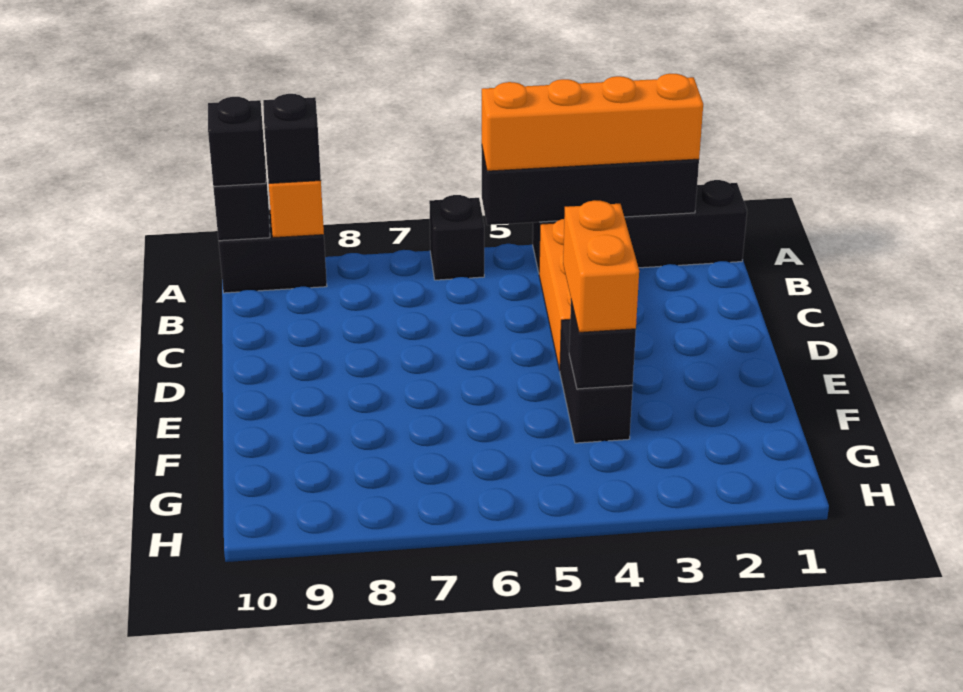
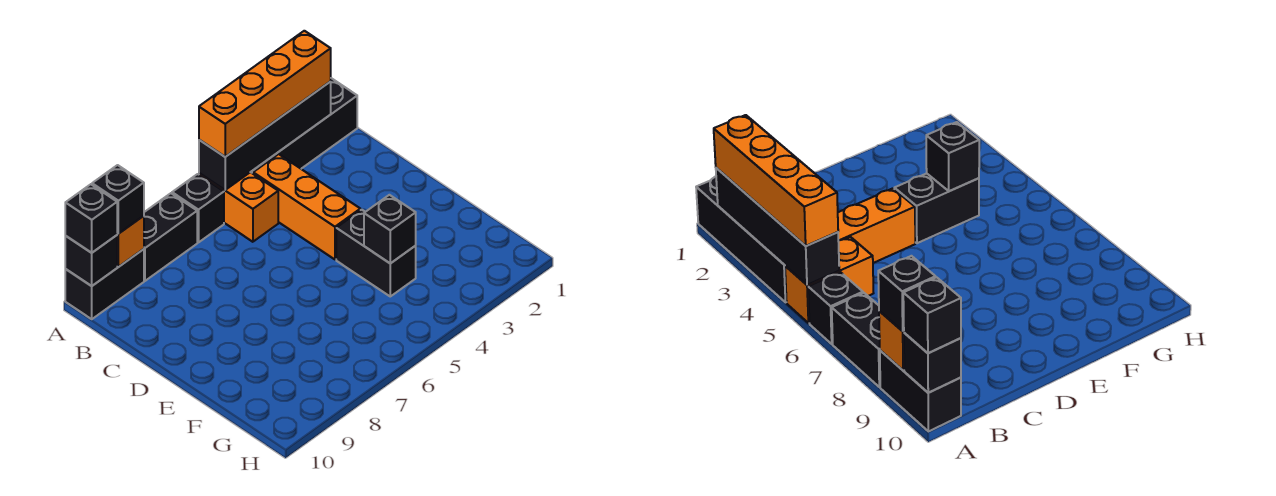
none -> black 1x2 brick [144,193,197,281]
orange 1x2 brick [563,200,639,332] -> orange 1x2 brick moved to [199,172,278,242]

